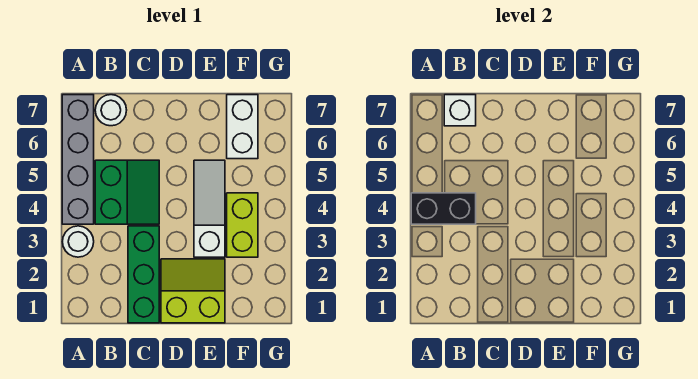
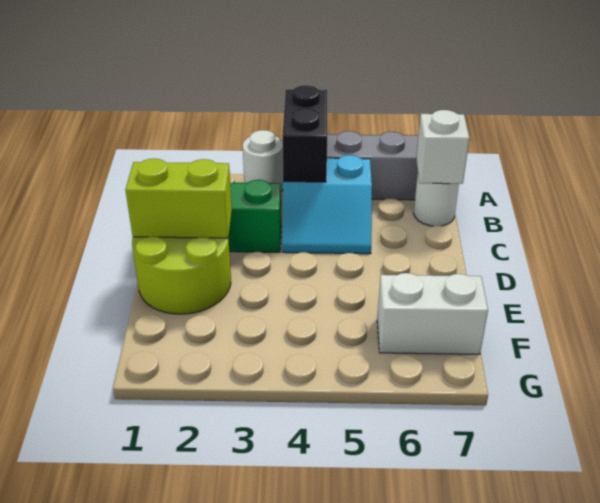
green 2x2 slope [95,160,159,224] -> cyan 2x2 slope [282,155,372,254]
lime 2x2 slope [161,259,225,323] -> lime 2x2 round brick [132,237,231,314]
white 1x3 slope [194,160,225,257] -> none
lime 1x2 brick [227,193,258,257] -> lime 1x2 brick moved to [126,159,232,238]

